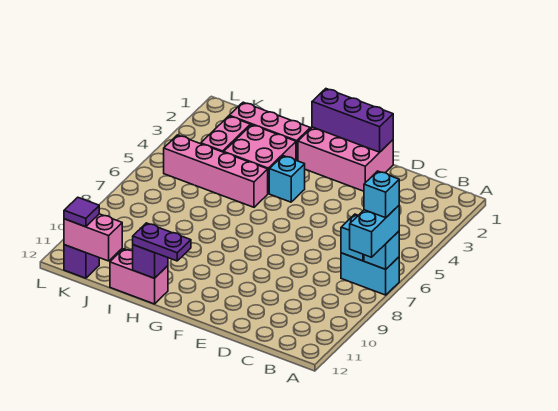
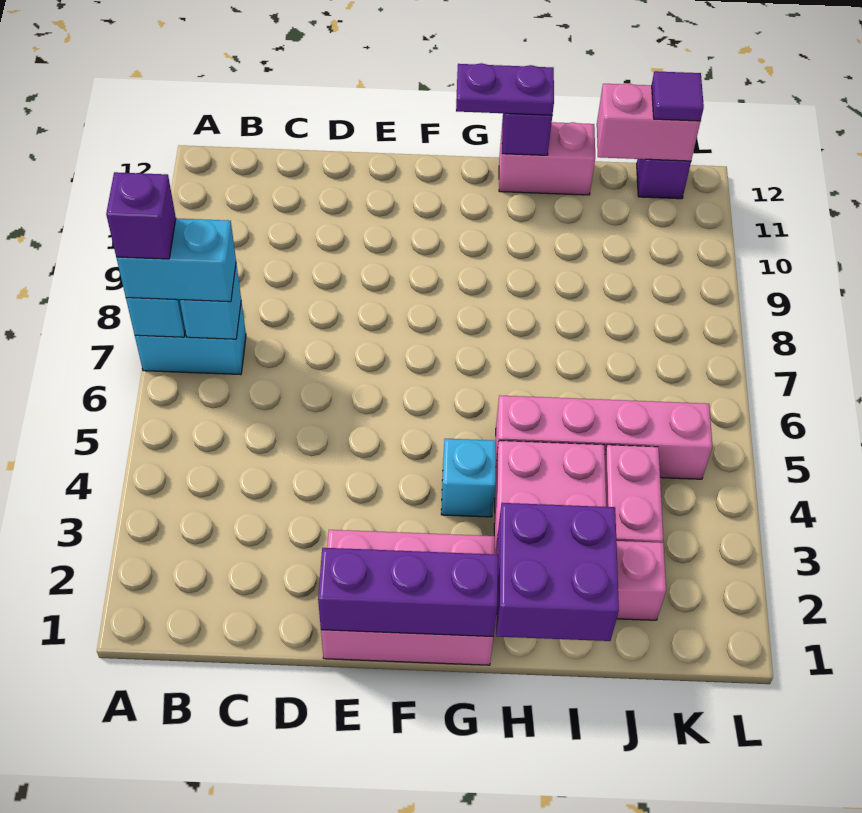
cyan 1x2 brick [350,206,399,257] -> cyan 1x2 brick turned to [116,218,236,302]
cyan 1x1 brick [364,171,399,218] -> purple 1x1 brick [106,172,176,259]
none -> purple 2x2 brick [496,503,619,641]

